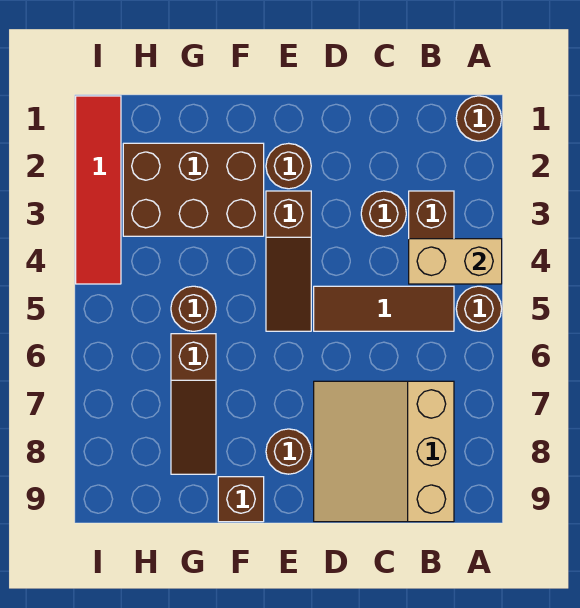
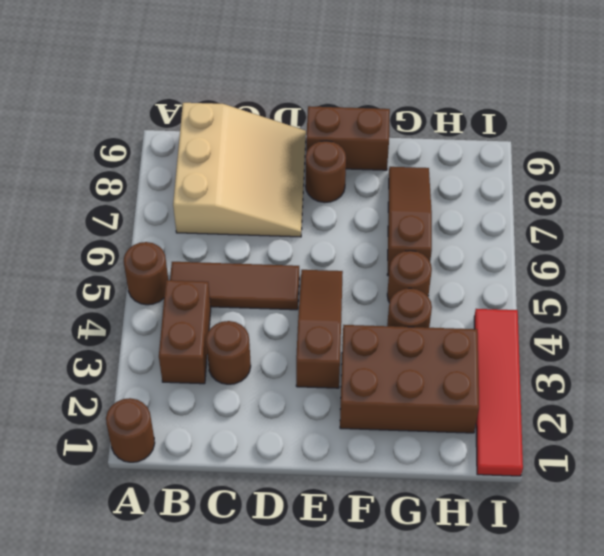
tan 1x2 brick [409,239,502,284] -> none
brown 1x1 round brick [266,143,311,189] -> brown 1x1 round brick moved to [387,288,432,328]
brown 1x1 brick [218,477,264,522] -> brown 1x2 brick [306,106,390,170]

